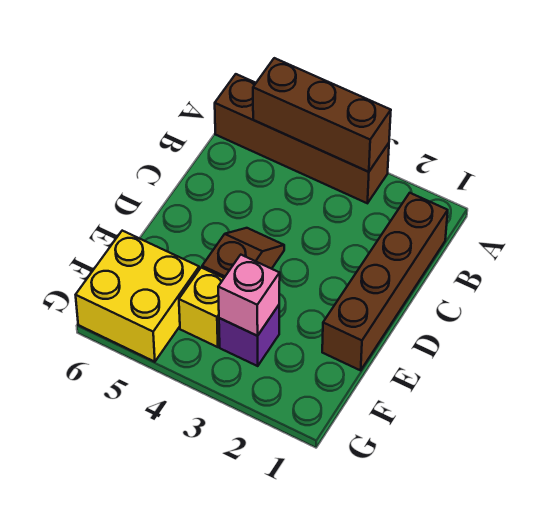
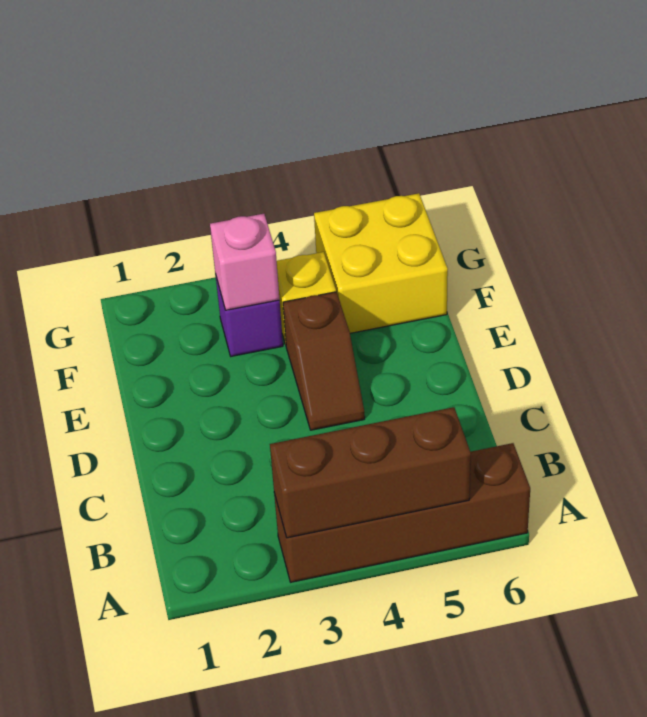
brown 1x4 brick [322,193,448,370] -> none

